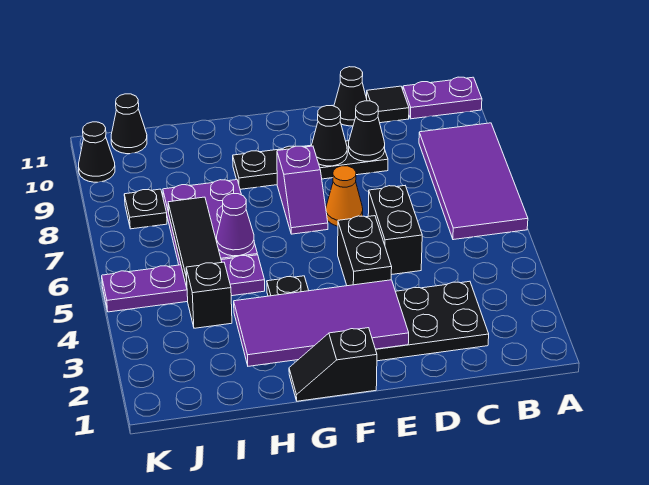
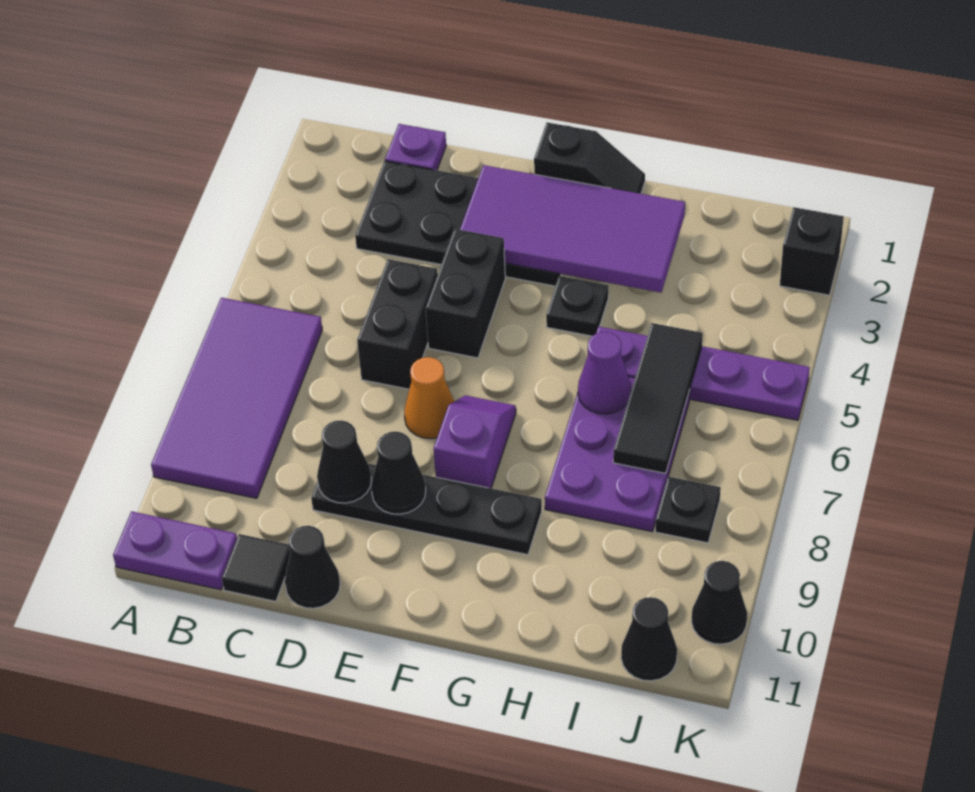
none -> purple 1x1 plate [385,124,446,170]
black 1x1 brick [186,262,232,328] -> black 1x1 brick moved to [780,207,844,295]

